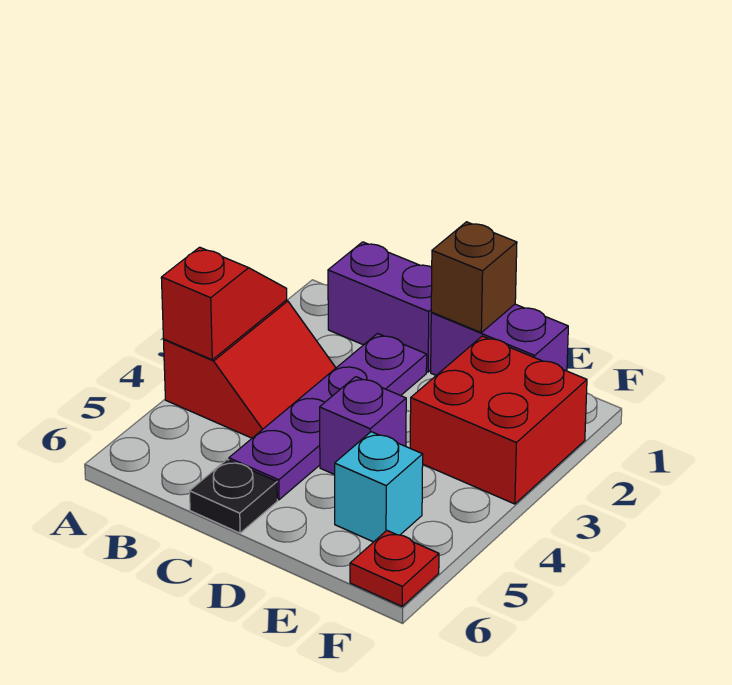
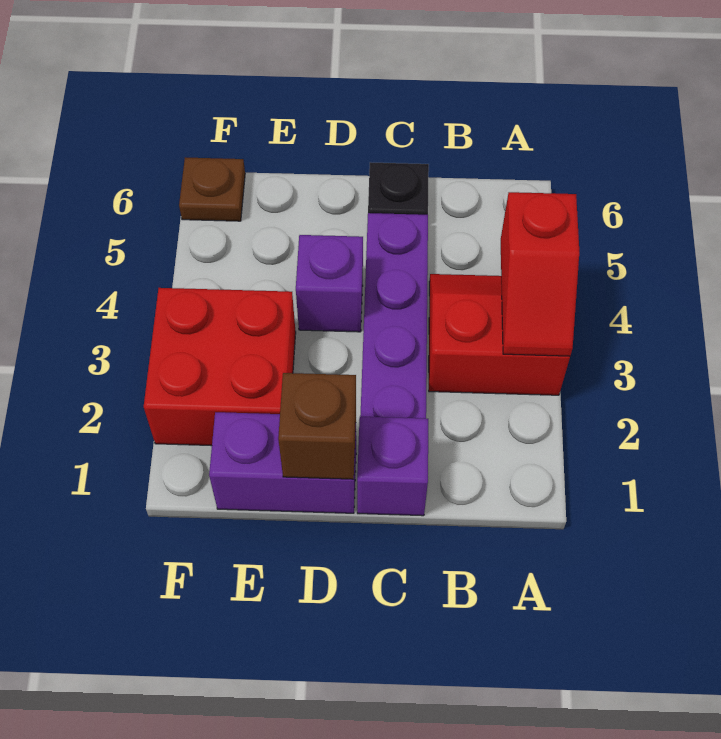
red 2x2 slope [164,300,336,438] -> red 2x2 slope turned to [429,274,570,395]
purple 1x2 brick [328,242,432,372] -> purple 1x1 brick [357,417,428,516]
cyan 1x1 brick [335,432,423,542] -> none
red 1x1 plate [350,531,439,606] -> brown 1x1 plate [179,157,245,221]

